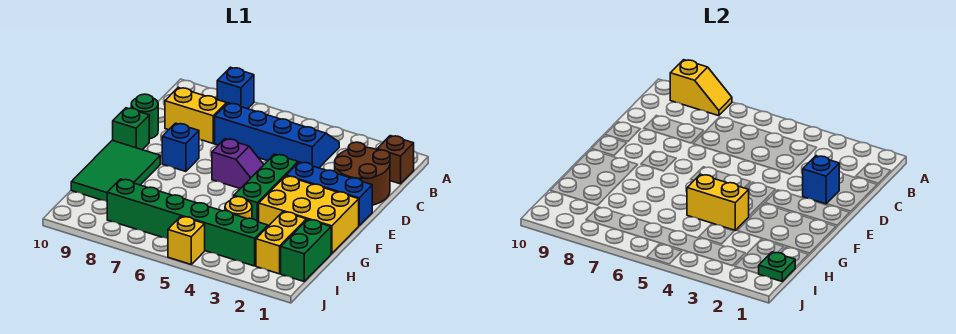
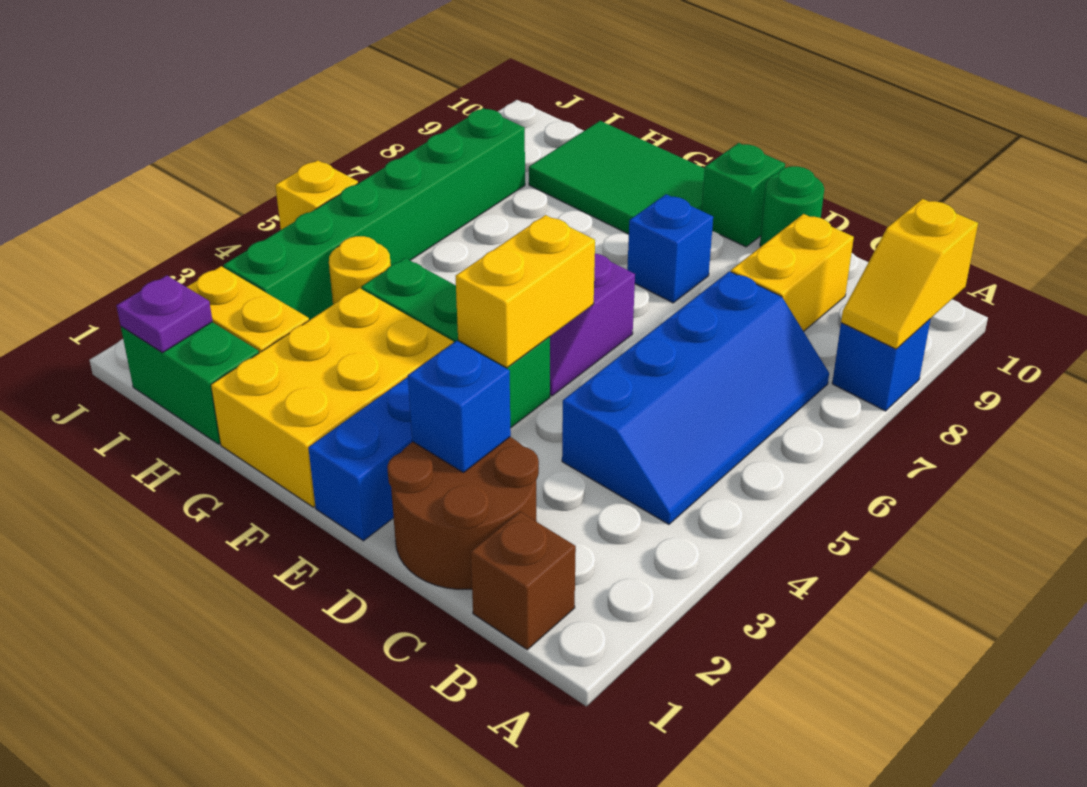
yellow 1x2 brick [687,174,749,230] -> yellow 1x2 brick moved to [456,215,595,368]
green 1x1 plate [759,252,795,281] -> purple 1x1 plate [116,276,213,353]

